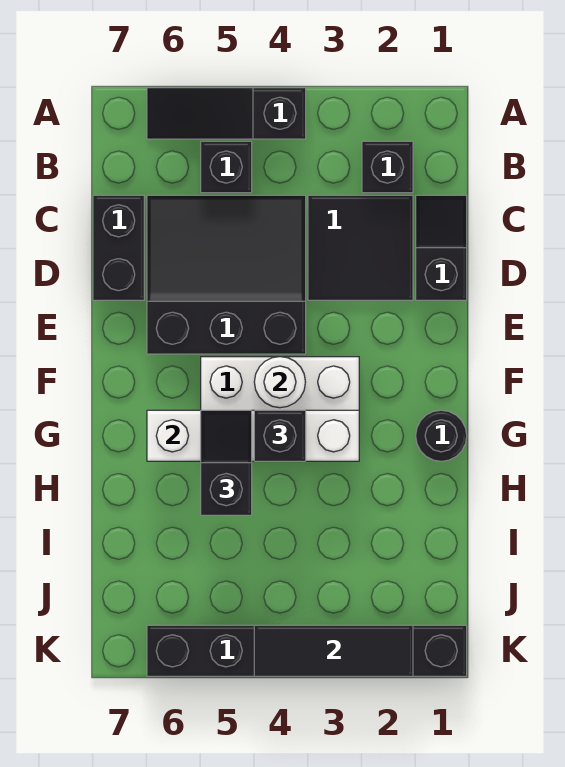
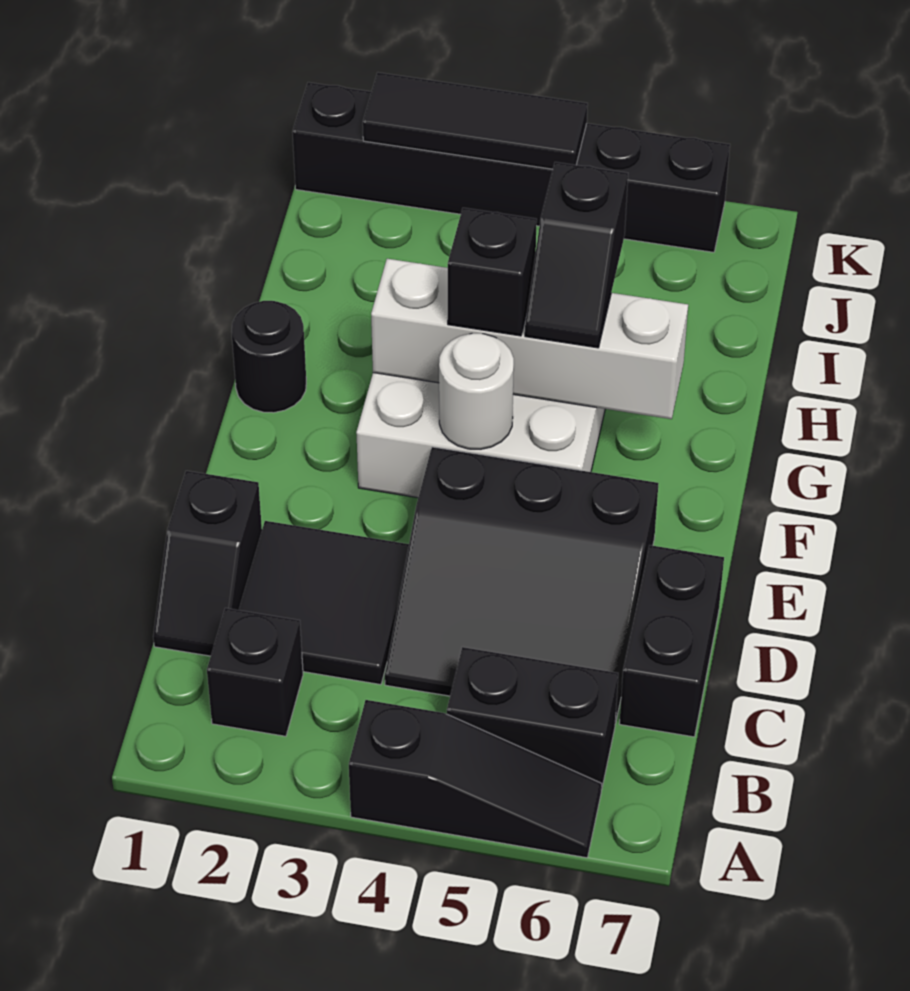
black 1x1 brick [201,141,252,193] -> black 1x2 brick [447,647,618,790]

